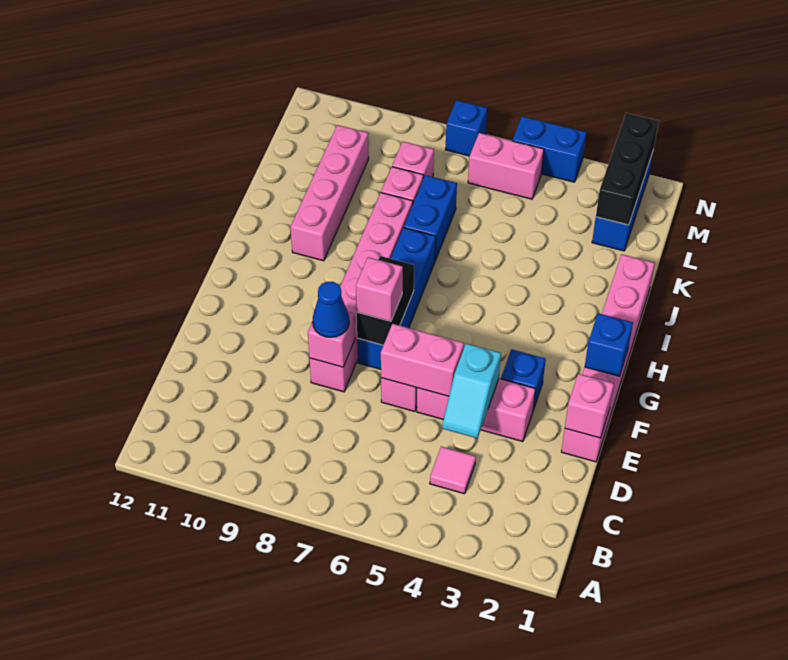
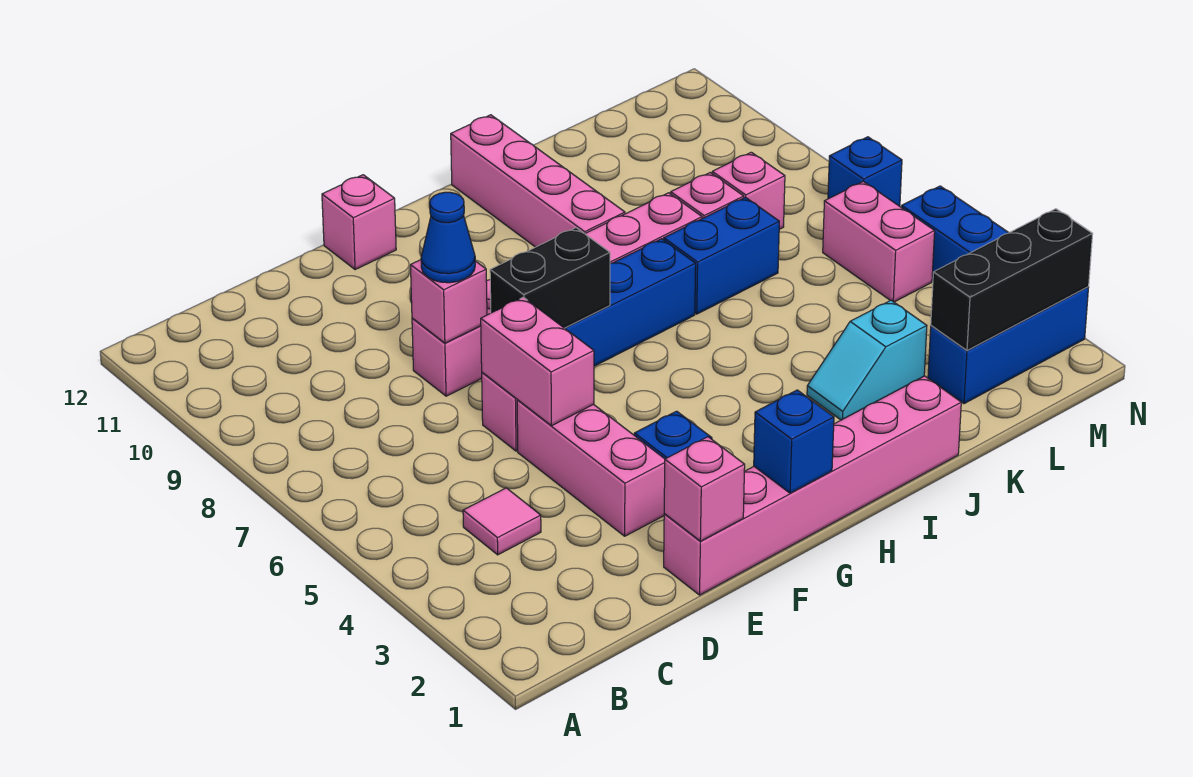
cyan 1x2 slope [442,344,501,438] -> cyan 1x2 slope moved to [807,300,927,420]
pink 1x1 brick [356,257,403,321] -> pink 1x1 brick moved to [322,175,396,270]
pink 1x4 brick [290,125,369,261] -> pink 1x4 brick turned to [451,115,625,247]

